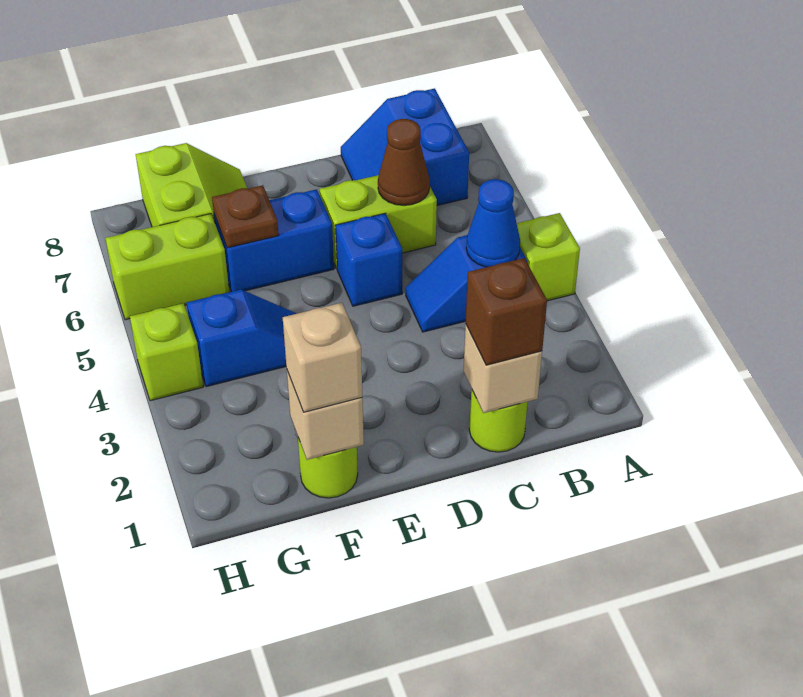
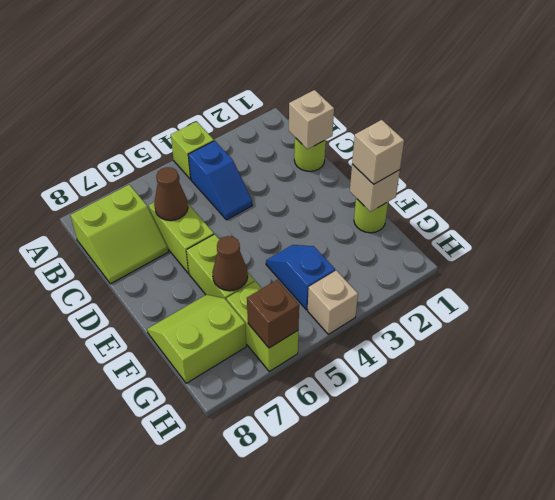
blue 1x1 cone [466,179,520,267] -> none
blue 2x2 slope [341,88,469,205] -> lime 2x2 slope [71,185,168,284]
brown 1x1 brick [466,258,547,365] -> brown 1x1 brick moved to [247,280,299,348]
blue 1x1 brick [335,213,402,306] -> none
blue 1x2 brick [214,189,334,292] -> lime 1x2 brick [186,234,255,300]
brown 1x1 plate [212,185,279,248] -> brown 1x1 cone [212,236,248,291]
lime 1x1 brick [130,303,203,401] -> tan 1x1 brick [308,270,358,334]

